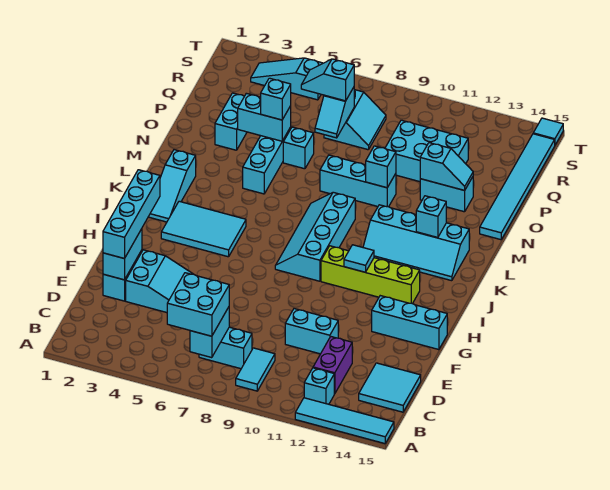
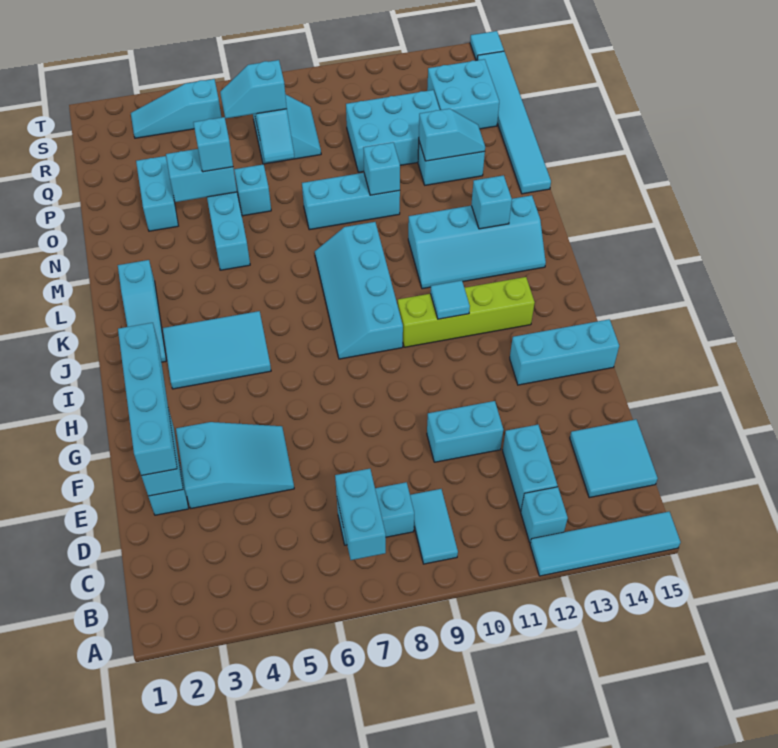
cyan 2x2 brick [167,273,229,336] -> cyan 2x2 brick moved to [427,59,499,129]
purple 1x2 brick [313,337,352,394] -> cyan 1x2 brick [503,425,557,511]

